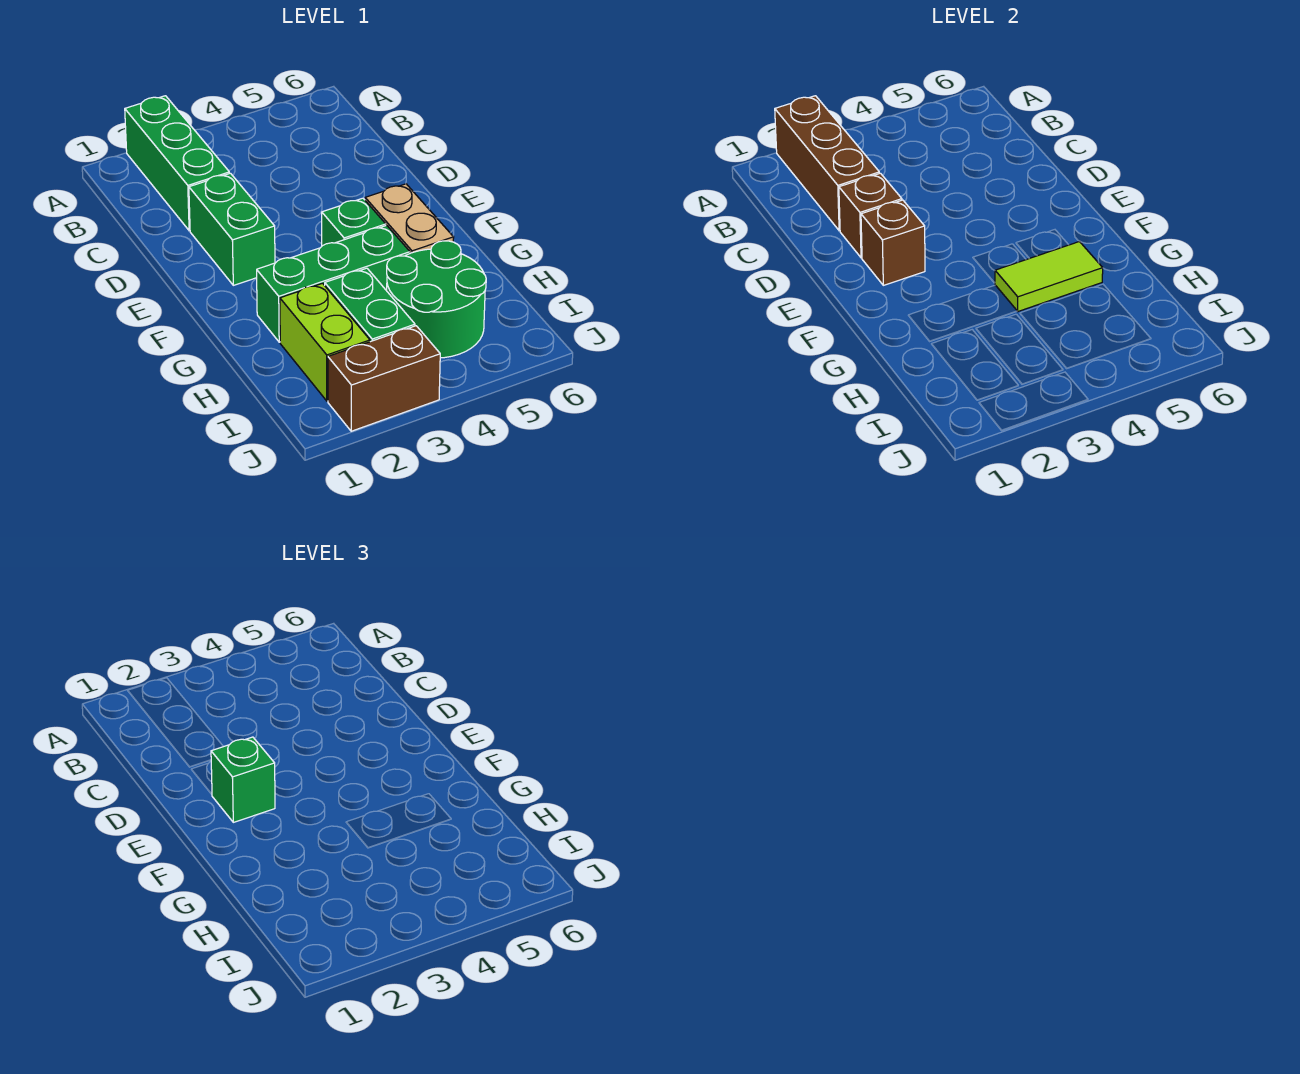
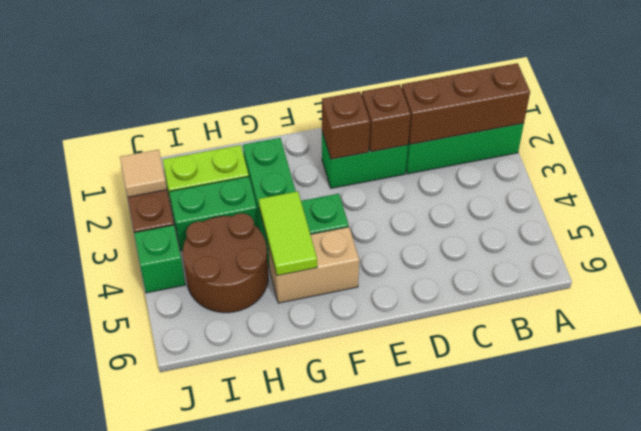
green 1x1 brick [211,737,275,822] -> green 1x1 brick moved to [134,225,185,293]
green 2x2 round brick [387,241,486,358] -> brown 2x2 round brick [183,213,268,313]
none -> tan 1x1 tile [120,150,167,197]

